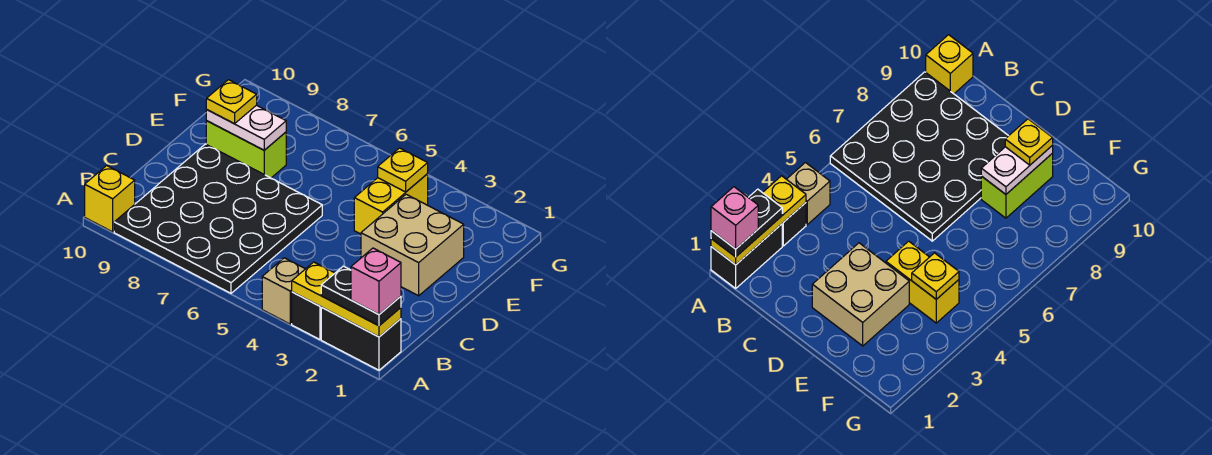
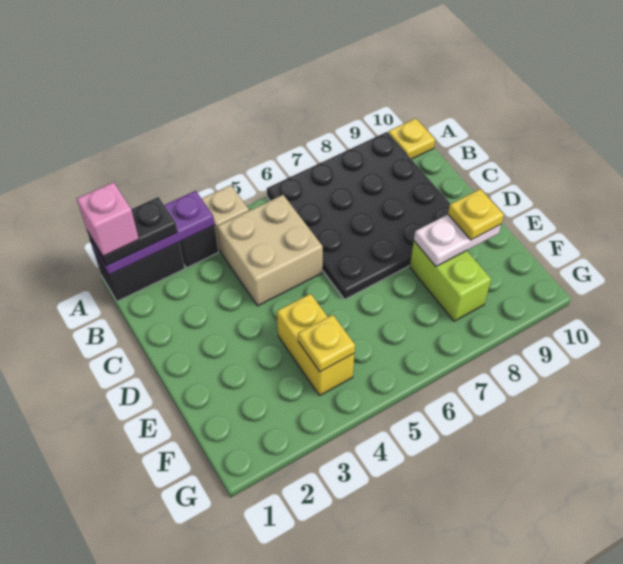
yellow 1x3 plate [292,262,401,337] -> purple 1x3 plate [90,191,215,275]
yellow 1x1 brick [85,166,135,232] -> yellow 1x1 plate [388,118,435,159]
tan 2x2 brick [361,194,464,296] -> tan 2x2 brick moved to [217,195,323,306]
lime 1x2 brick [206,121,286,178] -> lime 1x2 brick turned to [410,241,491,321]

